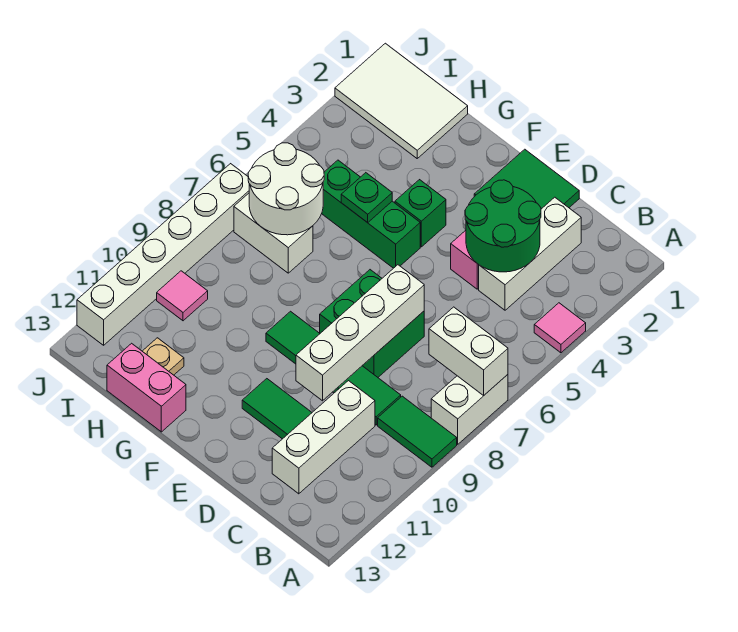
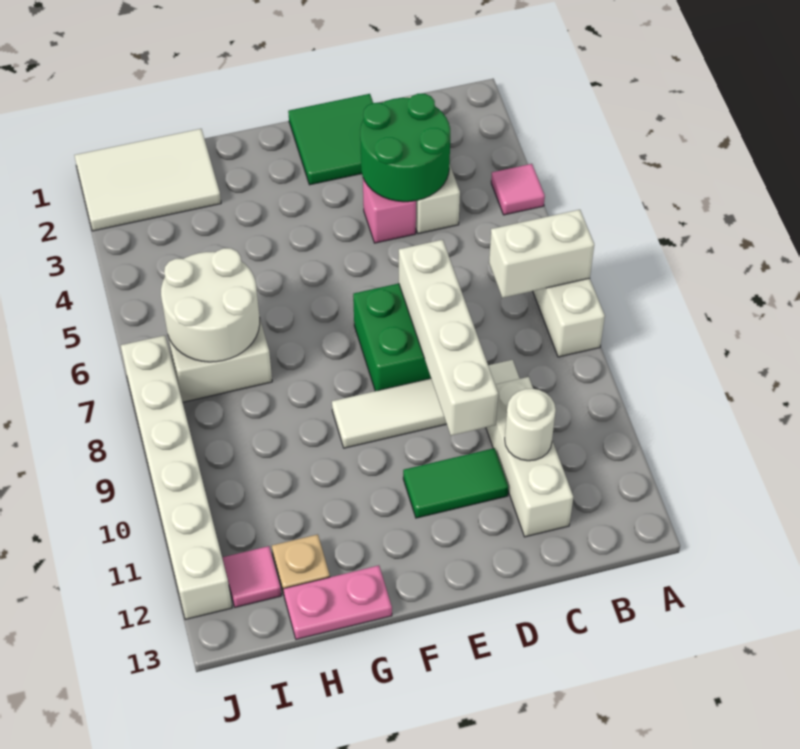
green 1x2 tile [378,396,457,467] -> none
green 1x4 tile [266,311,401,425] -> white 1x4 tile [332,360,520,448]
none -> white 1x1 round brick [505,389,556,461]
green 1x1 brick [395,180,446,247] -> none
green 1x3 brick [322,160,420,268] -> none
green 1x1 plate [341,173,392,223] -> none
pink 1x2 brick [107,343,186,432] -> pink 1x2 plate [284,566,392,639]
pink 1x1 tile [157,271,208,321] -> pink 1x1 tile moved to [223,546,281,607]

